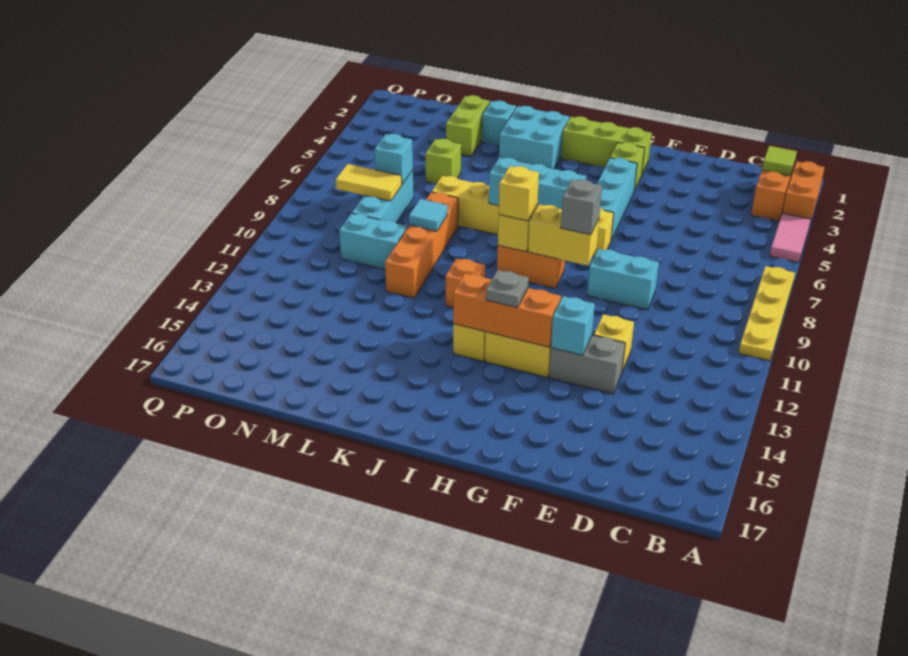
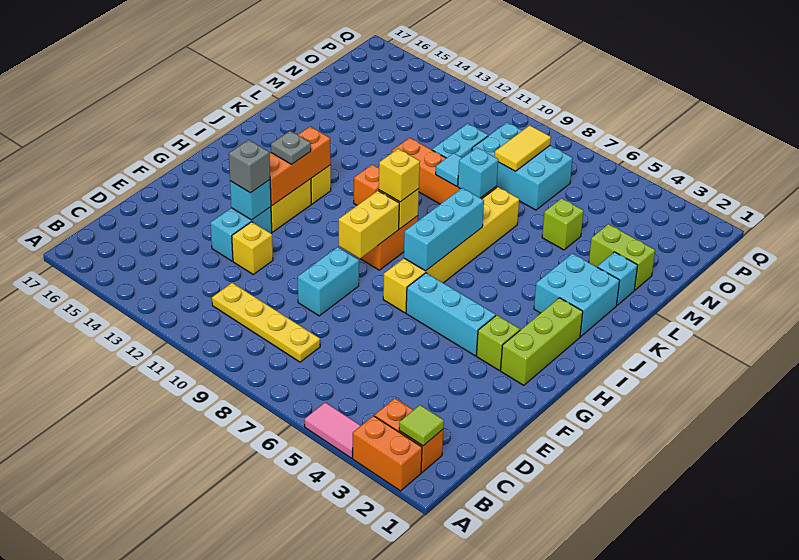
yellow 1x4 plate [739,266,795,361] -> yellow 1x4 plate moved to [212,283,320,362]
grey 1x2 brick [549,335,625,394] -> cyan 1x2 brick [211,207,272,261]
grey 1x1 brick [561,179,602,235] -> grey 1x1 brick moved to [229,140,270,193]
cyan 1x3 brick [352,170,414,223] -> cyan 2x3 brick [472,123,573,210]
cyan 1x1 brick [375,134,413,184] -> cyan 1x1 brick moved to [458,148,498,198]

